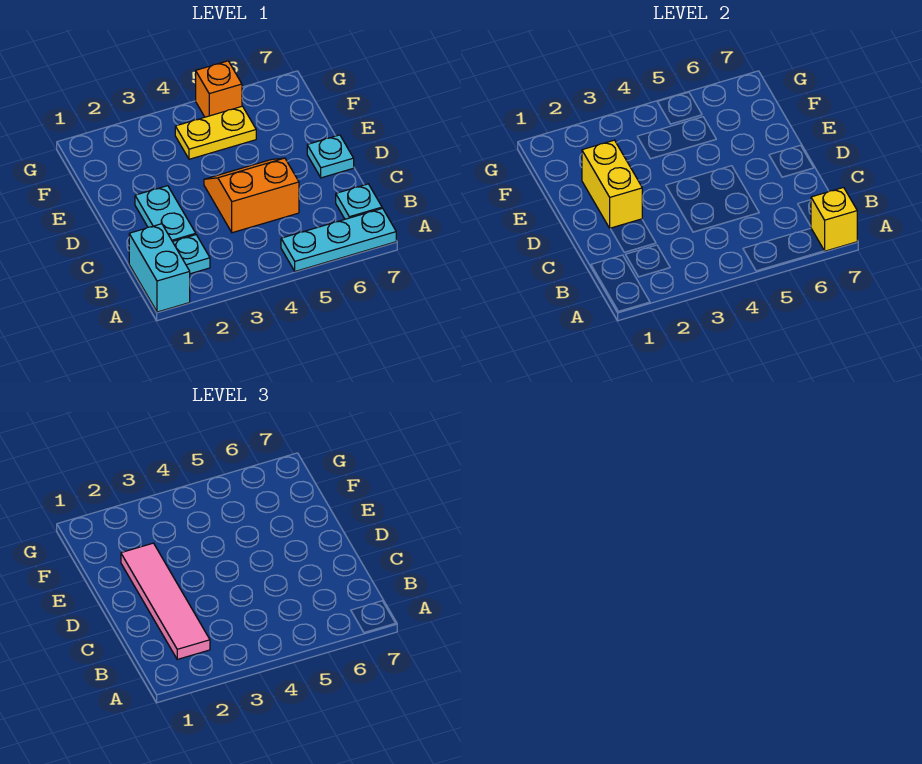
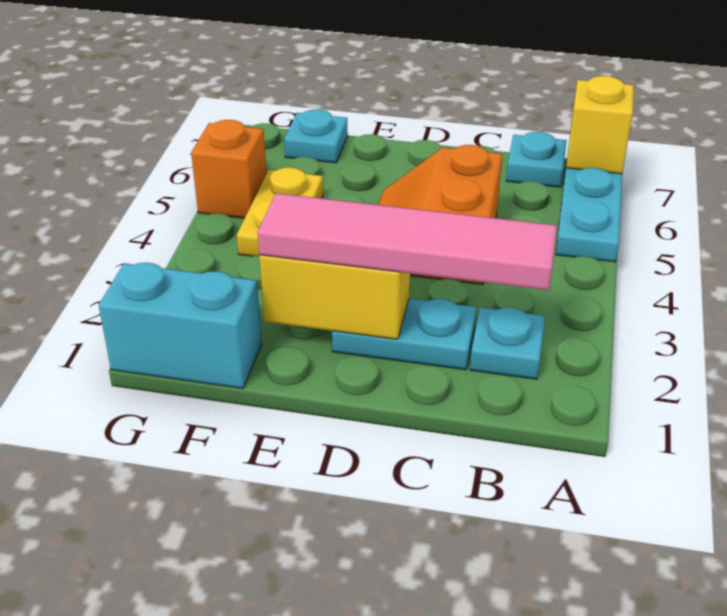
cyan 1x2 brick [129,224,190,312] -> cyan 1x2 brick moved to [99,263,262,388]
cyan 1x1 plate [307,135,354,178] -> cyan 1x1 plate moved to [284,109,348,163]

